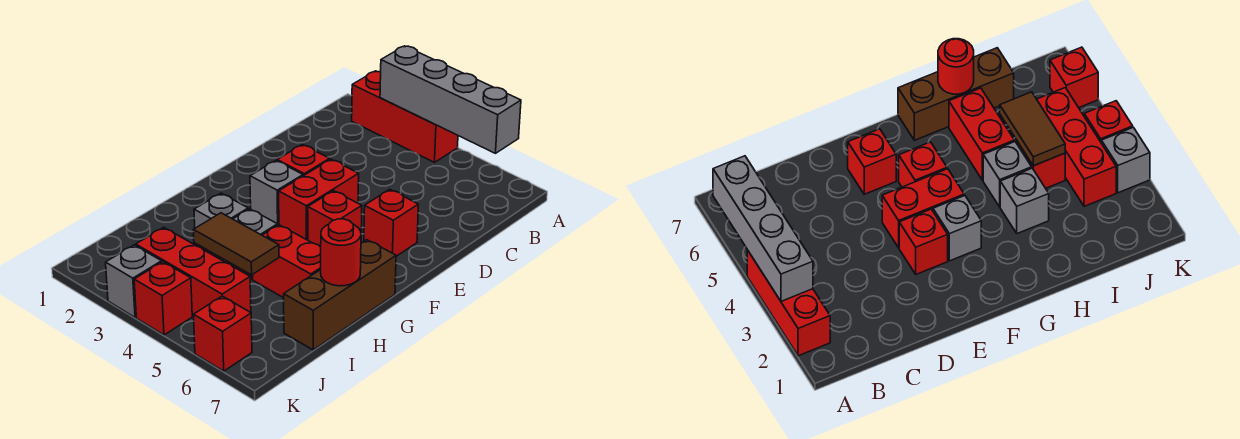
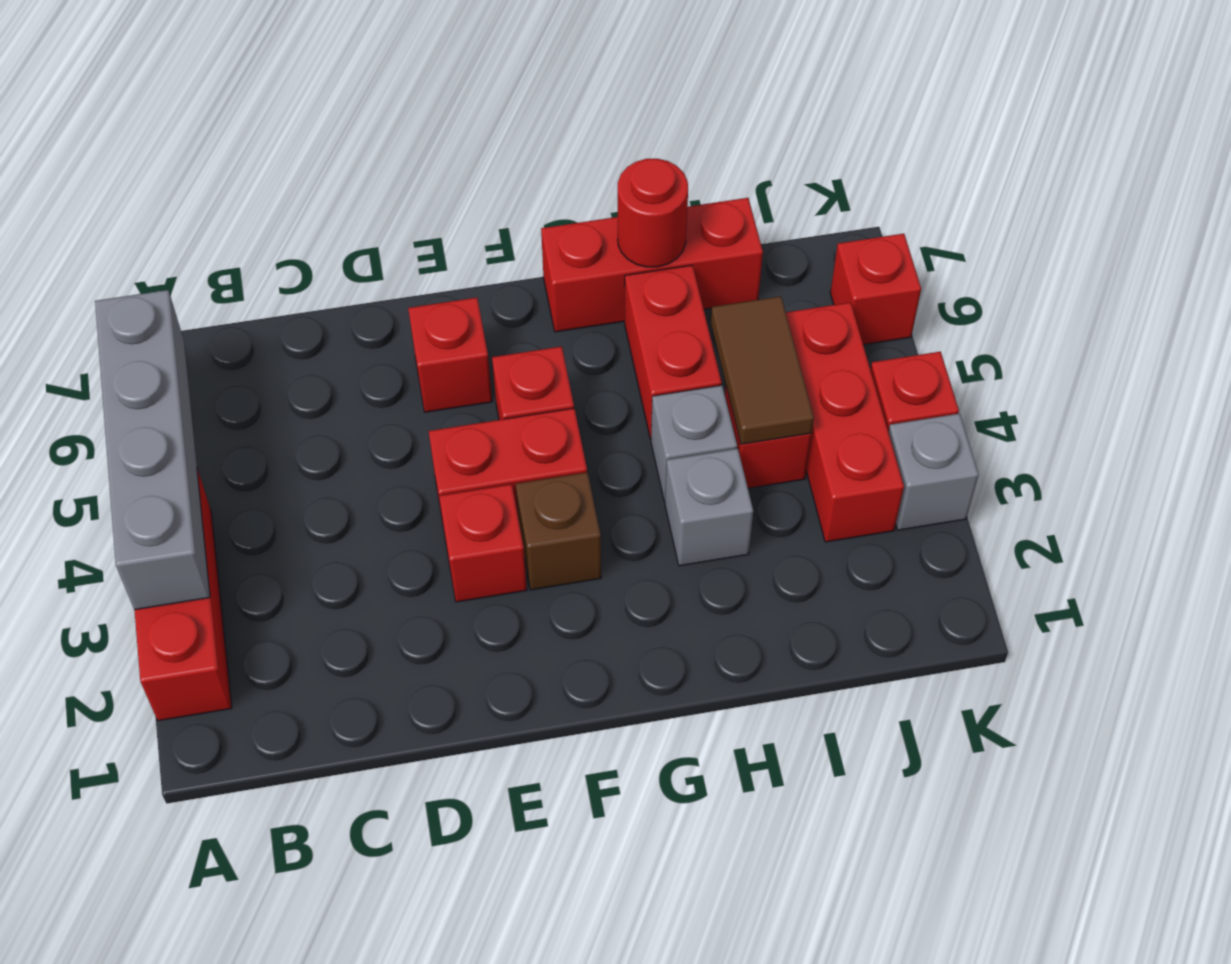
grey 1x1 brick [250,161,303,225] -> brown 1x1 brick [516,472,601,590]
brown 1x3 brick [284,240,396,350] -> red 1x3 brick [541,198,763,332]

